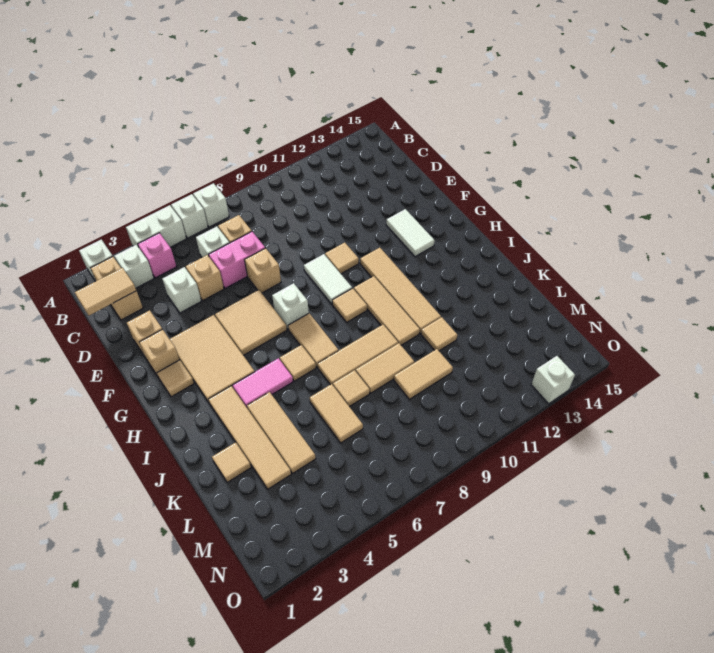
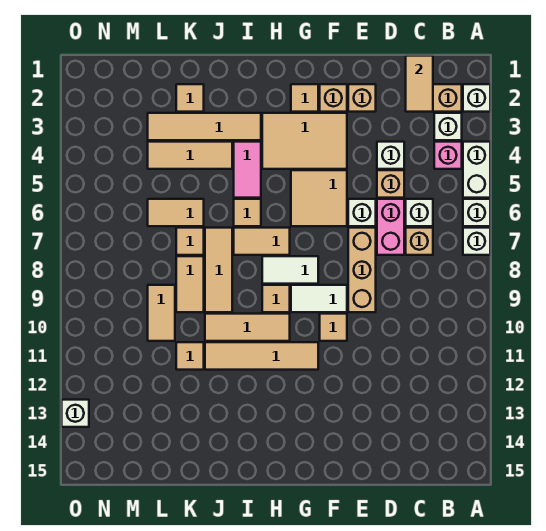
tan 1x1 brick [245,248,281,293] -> tan 1x3 brick [348,228,376,312]
white 1x2 tile [386,209,435,257] -> white 1x2 tile moved to [262,256,318,284]
white 1x1 brick [272,283,309,330] -> white 1x1 brick moved to [348,199,376,226]

